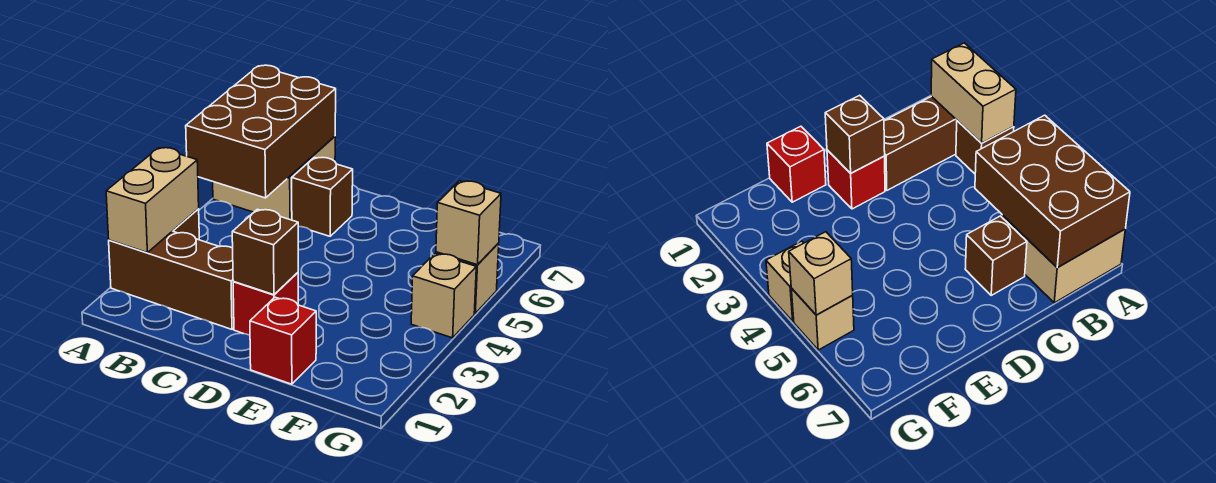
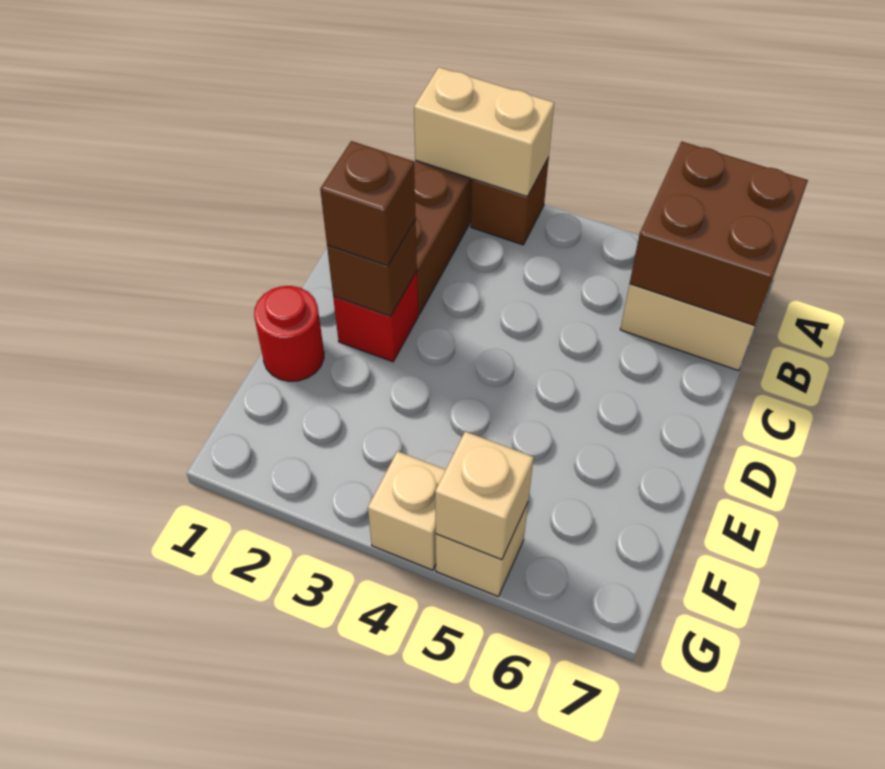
brown 2x3 brick [186,65,336,198] -> brown 2x2 brick [630,142,808,326]
brown 1x1 brick [292,157,353,236] -> brown 1x1 brick moved to [320,141,416,266]
red 1x1 brick [250,297,316,384] -> red 1x1 round brick [254,286,324,381]

